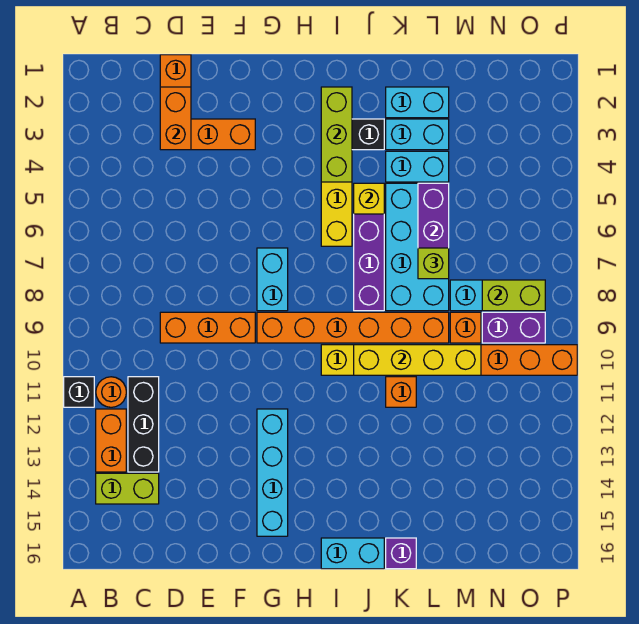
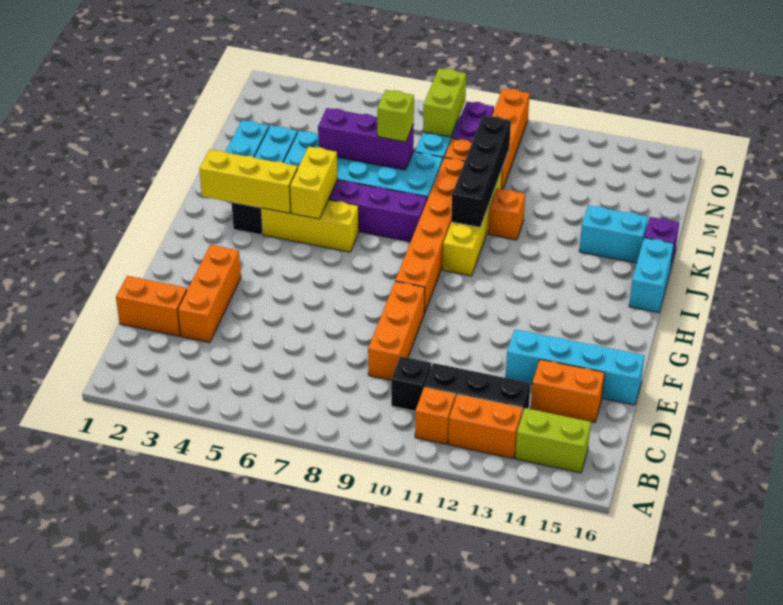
black 1x1 brick [64,377,94,407] -> black 1x1 brick moved to [391,356,431,411]
orange 1x1 round brick [96,377,126,407] -> orange 1x1 brick [415,387,456,444]
lime 1x2 brick [96,473,159,504] -> lime 1x2 brick turned to [515,408,591,473]
orange 1x2 brick [160,87,191,150] -> orange 1x2 brick moved to [531,359,605,423]
cyan 1x2 brick [257,248,288,311] -> cyan 1x2 brick moved to [579,205,648,263]
cyan 1x4 brick [257,409,288,536] -> cyan 1x4 brick moved to [506,329,645,405]
lime 1x3 brick [321,87,352,182] -> yellow 1x3 brick [199,150,298,213]
yellow 1x1 brick [354,183,384,214] -> yellow 1x2 brick [290,147,337,219]
yellow 1x4 brick [354,345,481,375] -> black 1x4 brick [451,116,511,228]

